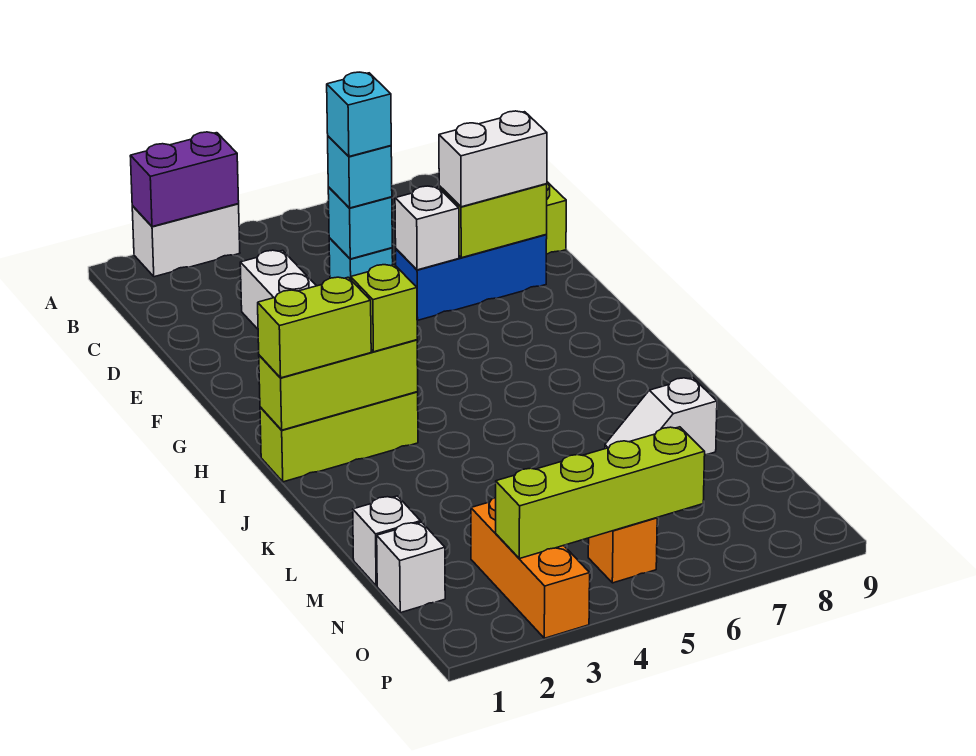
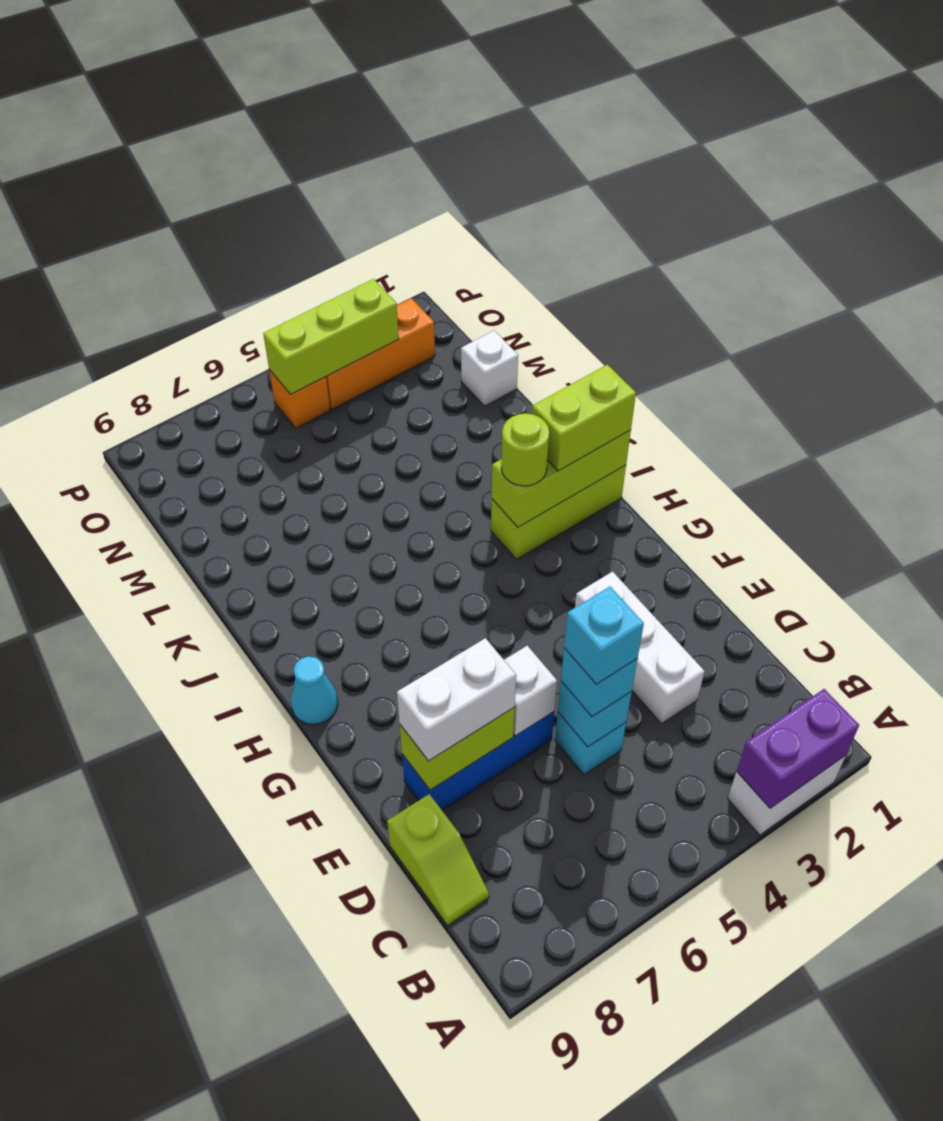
none -> cyan 1x1 cone [291,656,338,725]
lime 1x1 brick [351,265,417,352] -> lime 1x1 round brick [501,413,549,486]
white 1x2 slope [605,378,717,455] -> none
white 1x1 brick [377,522,445,613] -> none
orange 1x3 brick [471,497,590,638] -> orange 1x3 brick turned to [326,298,435,409]
lime 1x4 brick [496,427,705,559] -> lime 1x3 brick [263,279,399,394]

